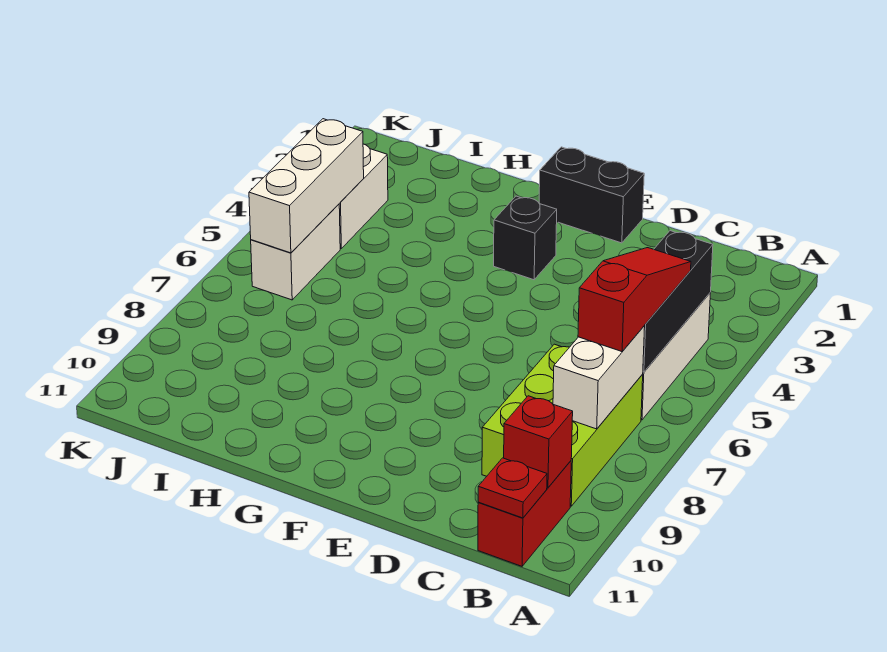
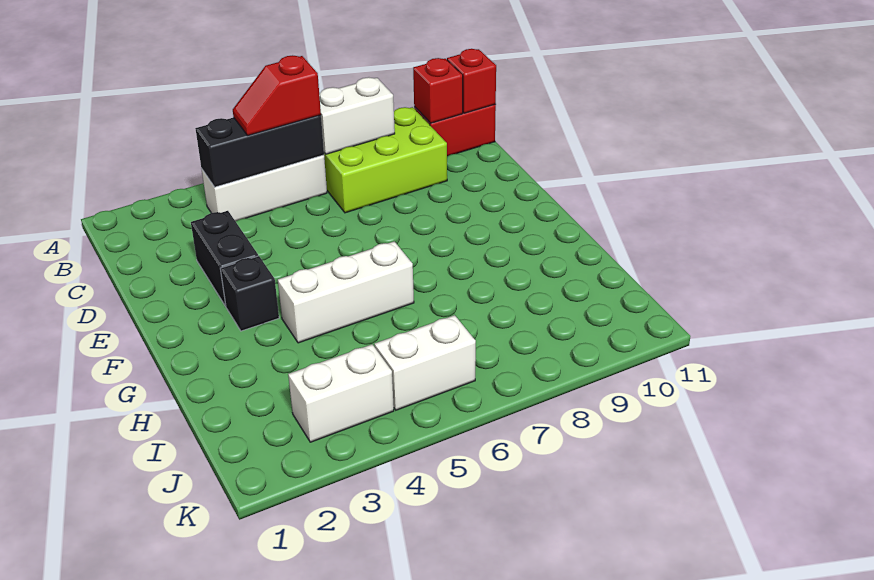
red 1x3 slope [578,248,691,352] -> red 1x2 slope [233,55,321,135]
red 1x1 plate [478,458,547,518] -> red 1x1 brick [447,49,496,113]
black 1x2 brick [539,147,644,243] -> black 1x2 brick moved to [191,211,258,306]
white 1x3 brick [249,119,364,253] -> white 1x3 brick moved to [278,241,414,343]

